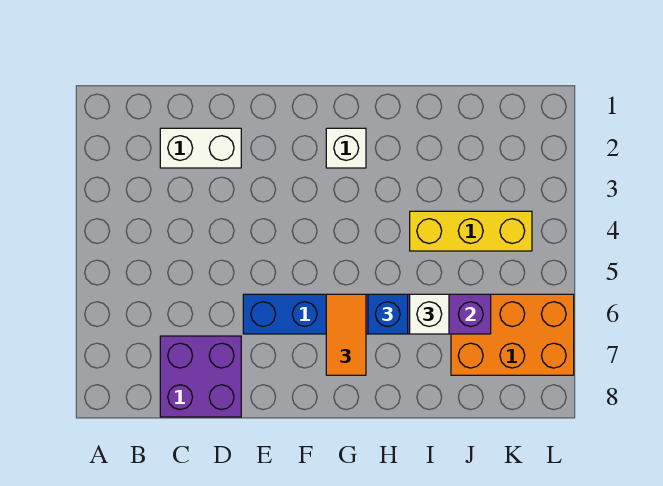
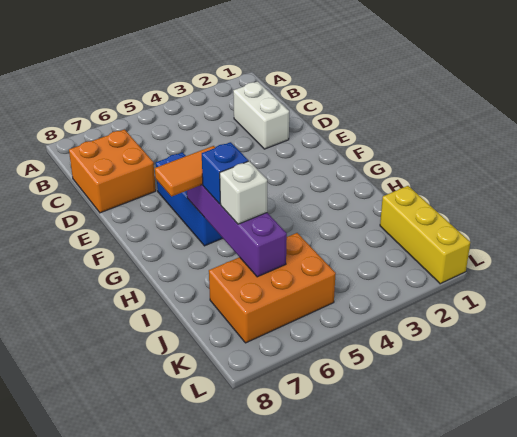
purple 2x2 brick [160,336,241,417] -> orange 2x2 brick [69,129,156,213]
white 1x1 brick [326,128,366,168] -> none
yellow 1x3 brick [410,211,532,251] -> yellow 1x3 brick moved to [380,186,470,284]
orange 2x3 brick [451,294,574,375] -> orange 2x3 brick turned to [209,233,336,343]

